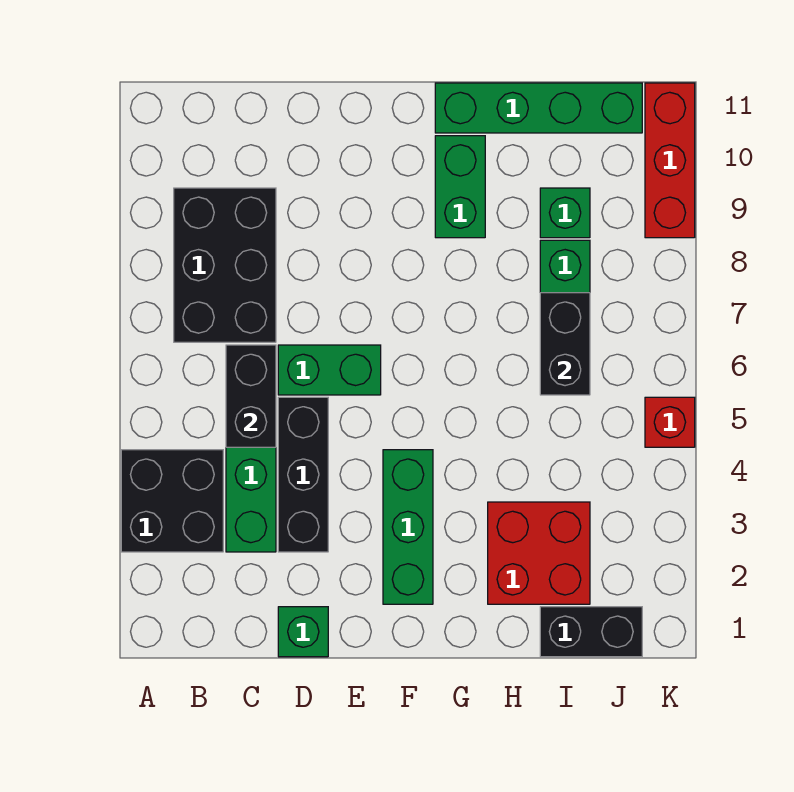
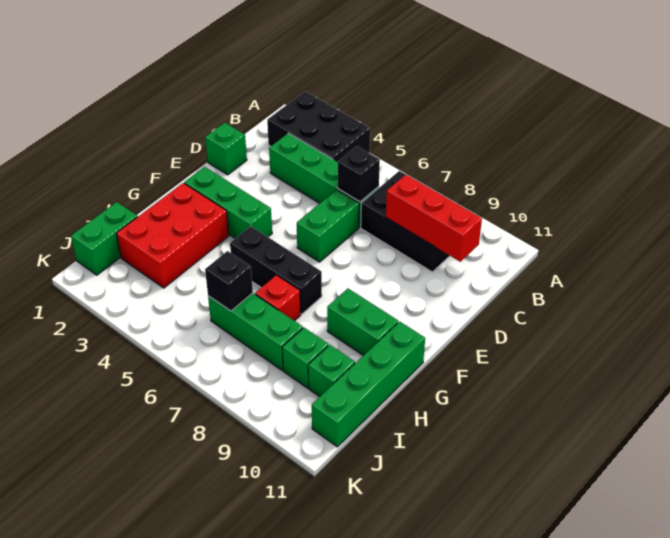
black 2x2 brick [121,450,223,552] -> black 2x3 brick [267,91,370,162]
black 1x2 brick [226,345,276,447] -> black 1x1 brick [338,146,380,202]
black 1x3 brick [278,397,328,552] -> black 1x3 brick moved to [230,226,322,314]
red 2x2 brick [488,502,590,604] -> red 2x3 brick [116,183,229,288]
black 1x2 brick [540,607,642,657] -> green 1x2 brick [71,202,138,275]
black 1x2 brick [540,293,590,395] -> black 1x1 brick [205,251,253,311]
none -> green 1x1 brick [308,345,355,397]
red 1x1 brick [645,397,695,447] -> red 1x1 brick moved to [255,275,301,321]
red 1x3 brick [645,83,695,238] -> red 1x3 brick moved to [386,174,482,262]

